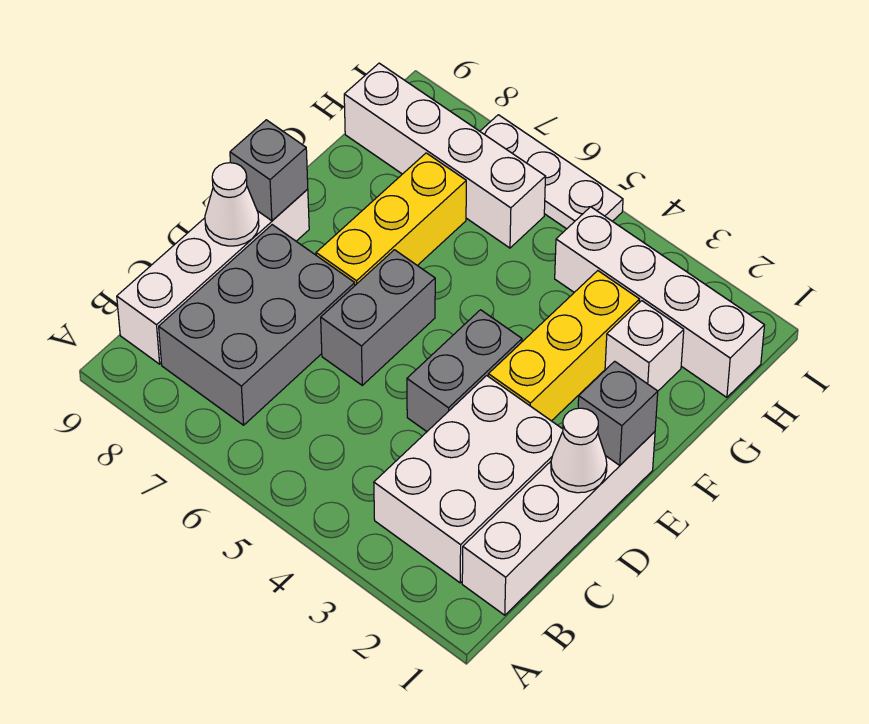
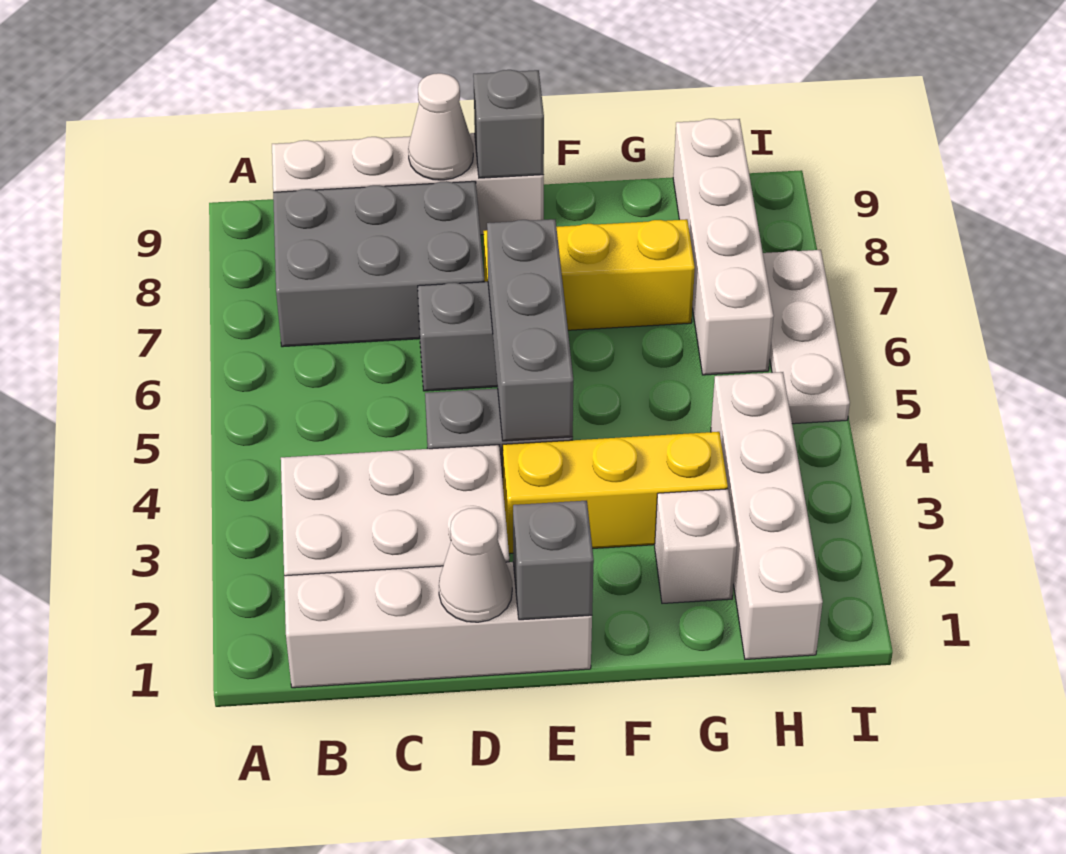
none -> grey 1x3 brick [487,219,573,441]

